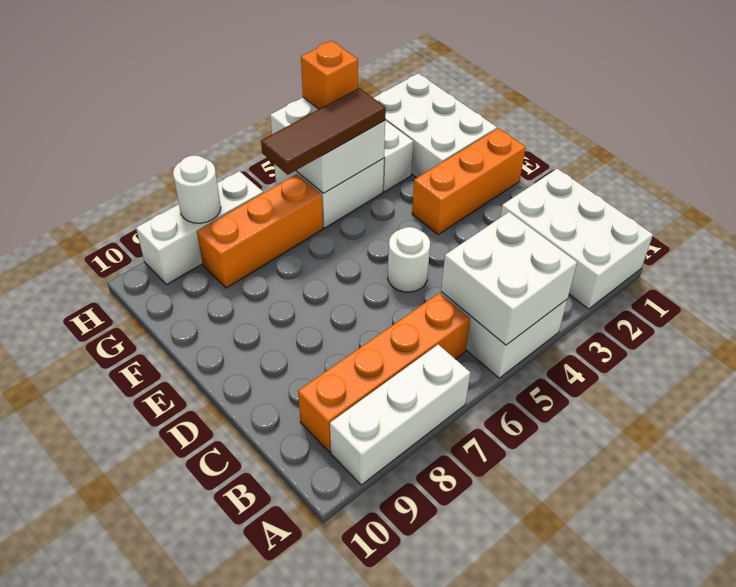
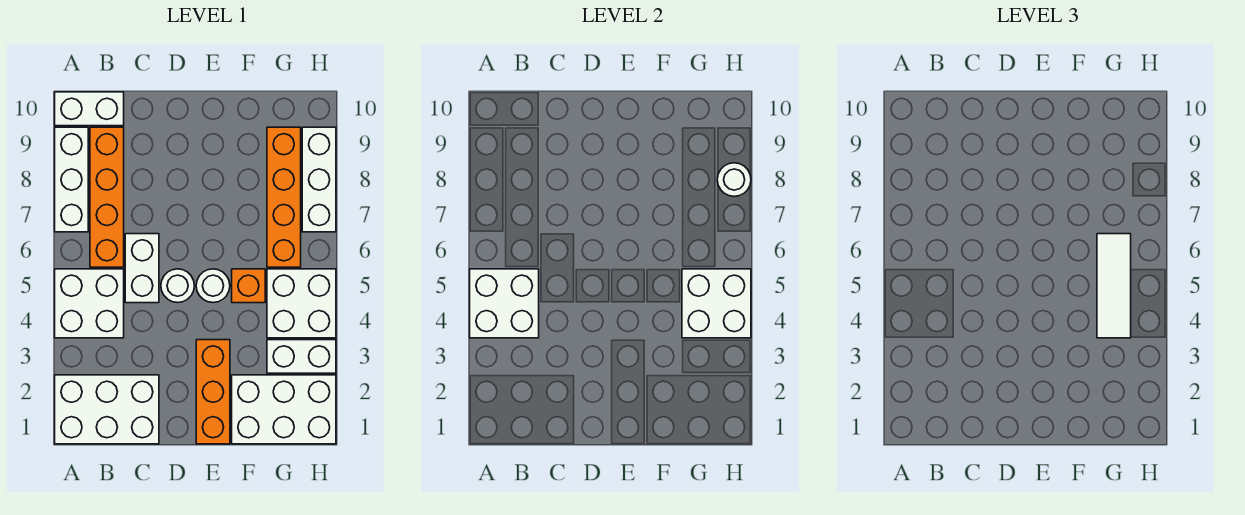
none -> white 1x2 brick [55,92,124,126]
none -> white 1x2 brick [125,234,159,303]
none -> white 1x1 round brick [196,269,230,303]
brown 1x3 tile [261,88,386,175] -> white 1x3 tile [1097,234,1131,338]
orange 1x3 brick [197,174,323,288] -> orange 1x4 brick [267,127,301,267]
orange 1x1 brick [301,41,358,109] -> orange 1x1 brick moved to [232,269,265,303]

